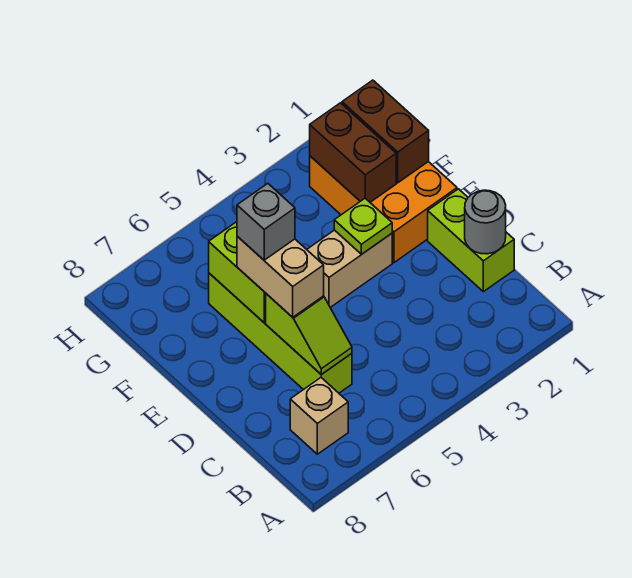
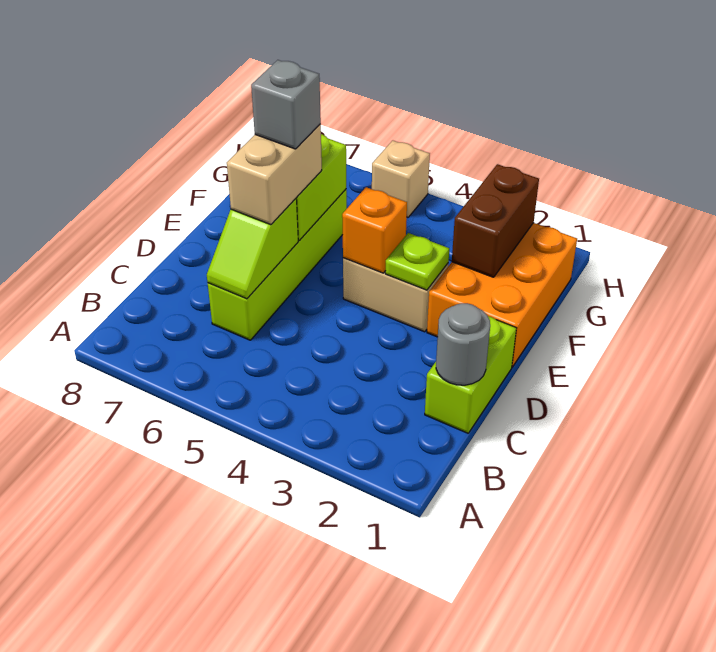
tan 1x1 brick [290,378,348,454] -> tan 1x1 brick moved to [372,140,430,217]
none -> orange 1x1 brick [342,187,407,273]
brown 1x2 brick [342,80,429,183] -> none

